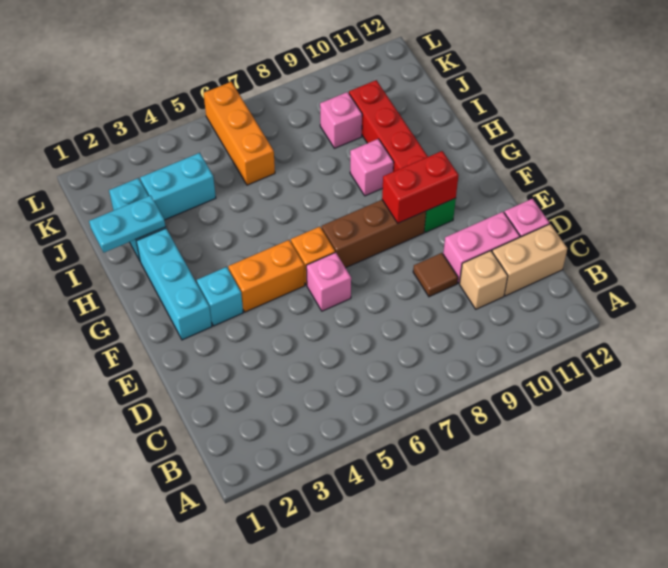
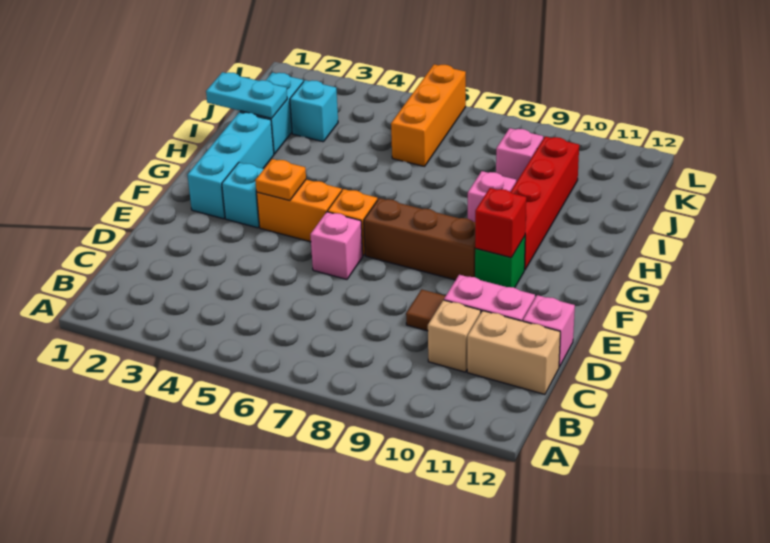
none -> orange 1x1 plate [255,159,306,201]
red 1x2 brick [382,151,459,223] -> red 1x1 brick [475,188,526,258]
cyan 1x2 brick [140,153,216,220] -> cyan 1x1 brick [290,80,338,142]

